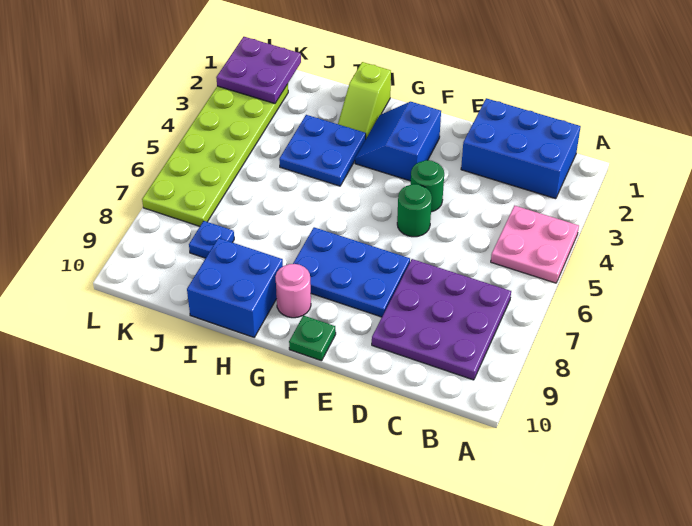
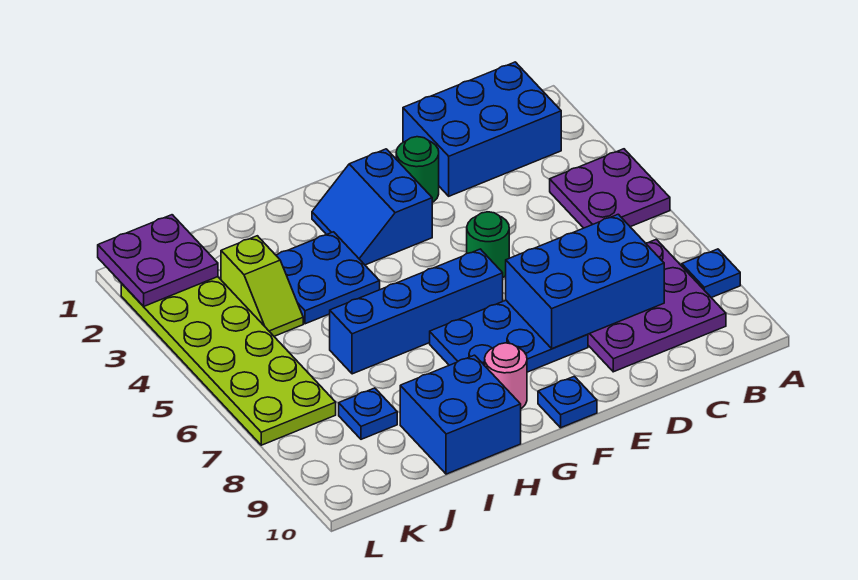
pink 2x2 plate [491,206,579,283] -> purple 2x2 plate [550,149,670,228]
none -> blue 1x1 plate [682,249,740,298]
none -> blue 2x3 brick [506,214,664,349]
green 1x1 round brick [411,160,444,212] -> green 1x1 round brick moved to [396,137,439,203]
none -> blue 1x4 brick [330,249,503,374]
green 1x1 plate [289,315,336,361] -> blue 1x1 plate [538,376,597,428]
lime 1x2 slope [338,62,391,138] -> lime 1x2 slope moved to [221,236,303,336]

